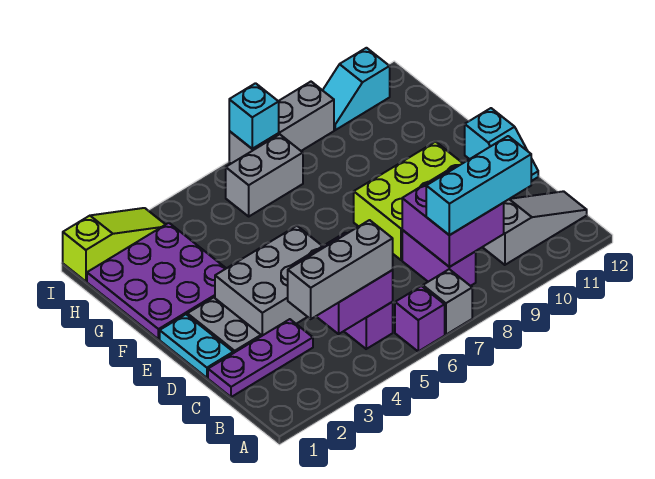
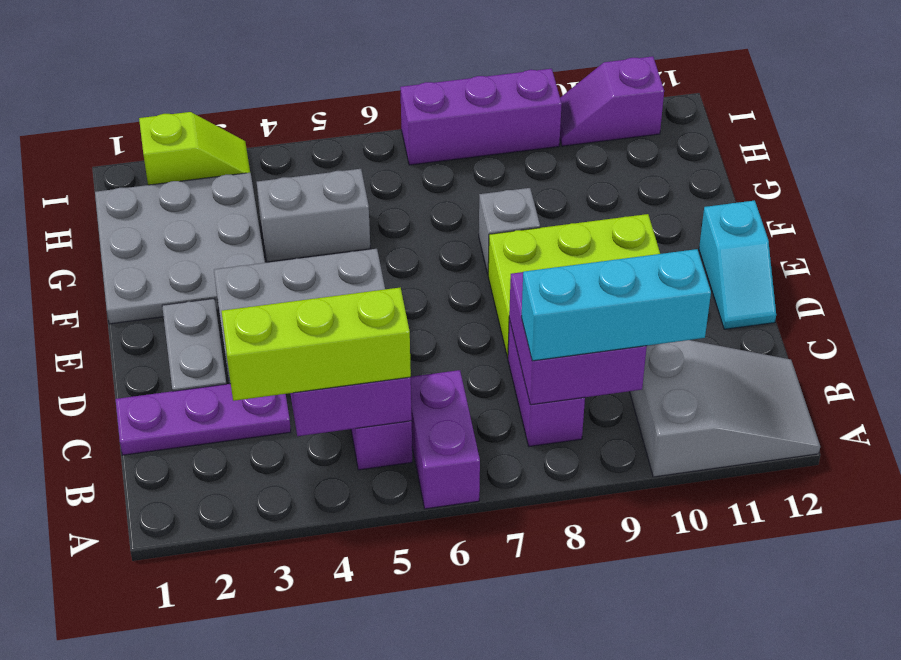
purple 1x1 brick [395,286,445,351] -> purple 1x2 brick [411,370,480,509]
grey 1x1 brick [423,269,472,335] -> grey 1x1 brick moved to [479,188,540,274]
grey 1x3 brick [288,220,393,319] -> lime 1x3 brick [222,288,411,401]
grey 1x3 slope [483,191,587,265] -> grey 2x3 slope [630,340,820,477]
cyan 1x2 plate [160,314,233,378] -> none
purple 3x3 plate [87,223,226,339] -> grey 3x3 plate [95,173,265,324]
grey 1x2 brick [226,134,303,216] -> grey 1x2 brick moved to [257,169,370,262]
lime 1x3 slope [63,208,166,281] -> lime 1x2 slope [139,112,250,185]
grey 1x3 brick [229,82,334,164] -> purple 1x3 brick [400,69,562,165]
cyan 1x1 brick [229,83,279,149] -> none
cyan 1x2 slope [323,48,390,130] -> purple 1x2 slope [560,56,664,146]

